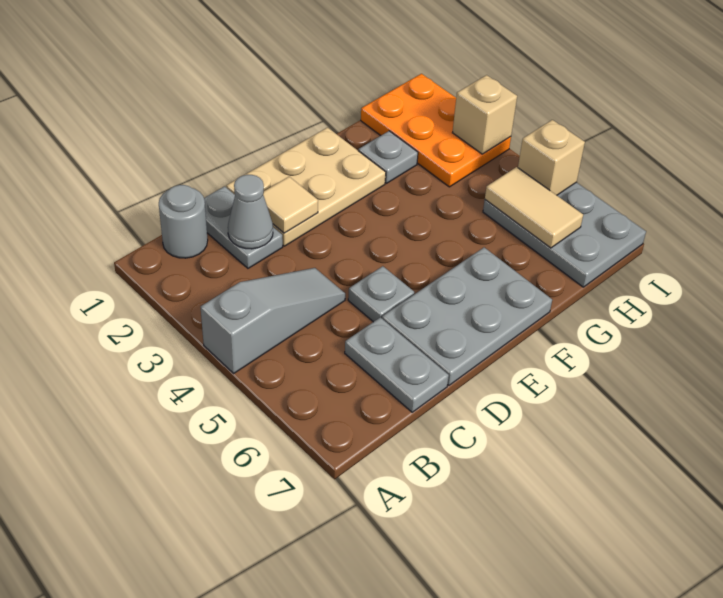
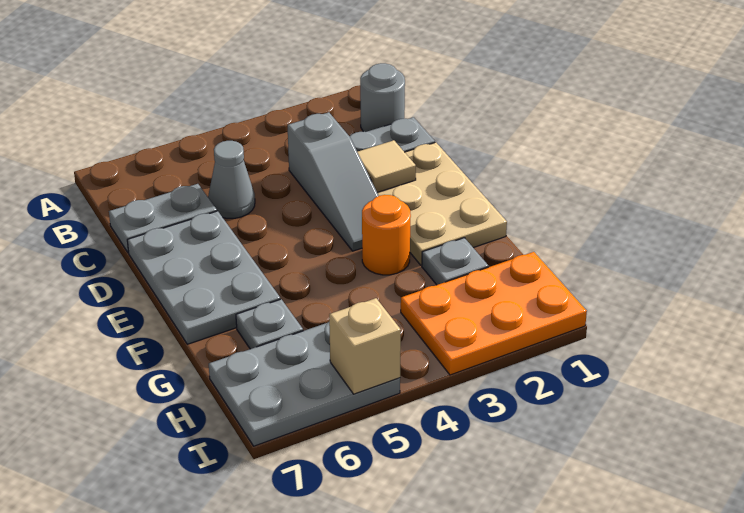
grey 1x3 slope [201,268,345,373] -> grey 1x3 slope moved to [288,112,379,251]
grey 1x1 cone [228,175,273,249] -> grey 1x1 cone moved to [208,141,255,218]
grey 1x1 plate [348,266,414,322] -> grey 1x1 plate moved to [236,299,303,349]
none -> orange 1x1 round brick [362,195,411,275]
tan 1x2 tile [485,167,583,248] -> none
tan 1x1 brick [452,75,517,154] -> none

